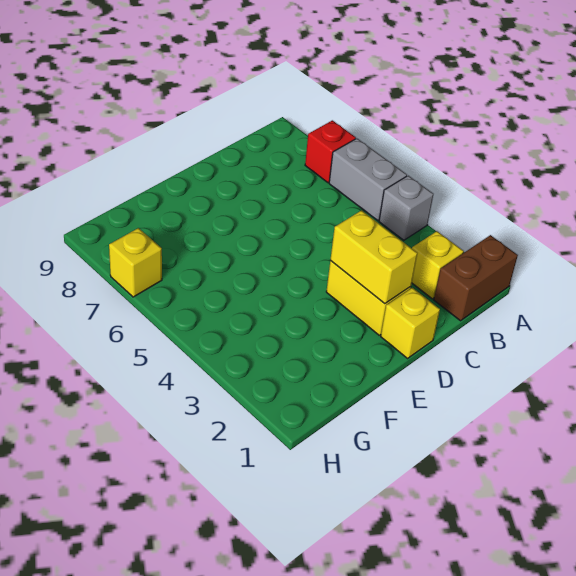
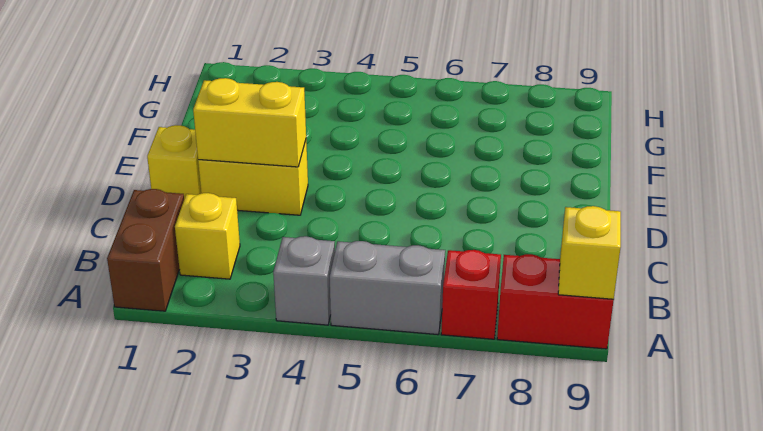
none -> red 1x2 brick [497,254,614,349]
yellow 1x1 brick [109,228,162,297] -> yellow 1x1 brick moved to [558,206,621,299]

